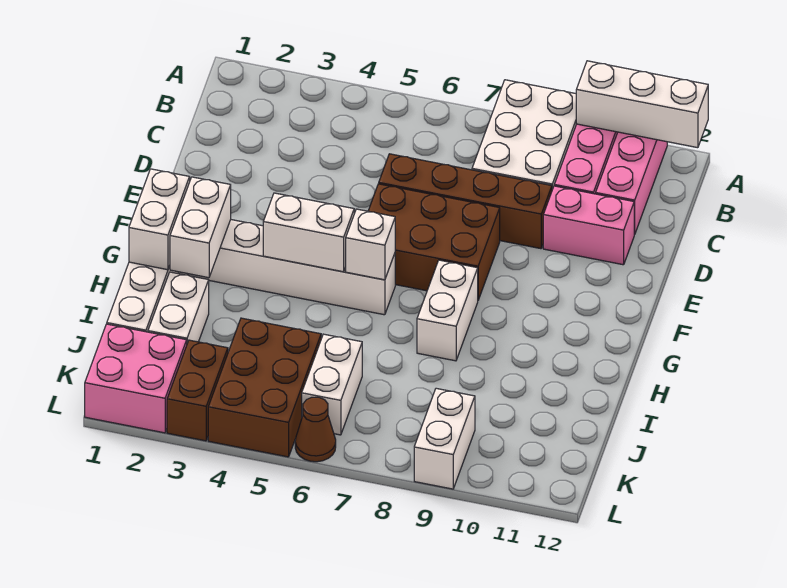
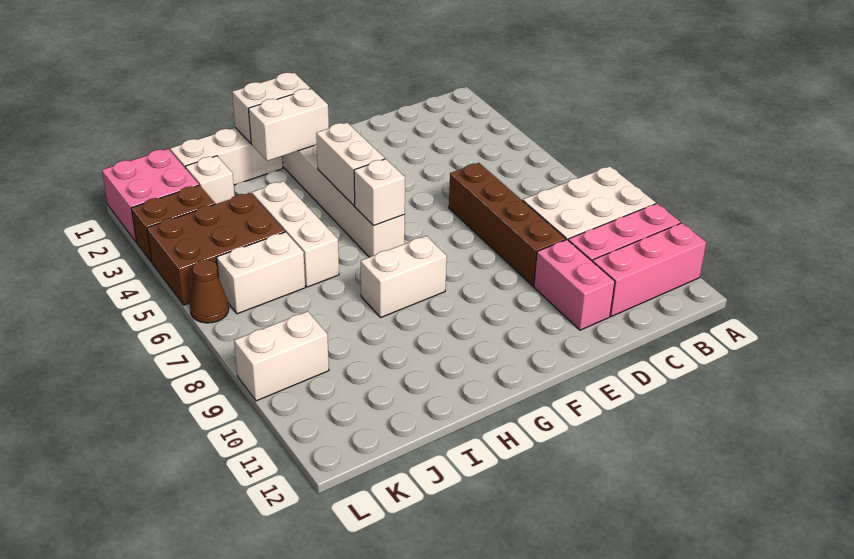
white 1x3 brick [576,61,708,148] -> white 1x3 brick moved to [252,181,339,287]
brown 2x3 brick [368,184,500,300] -> none
white 1x2 brick [148,272,209,343] -> white 1x1 brick [185,156,235,204]

